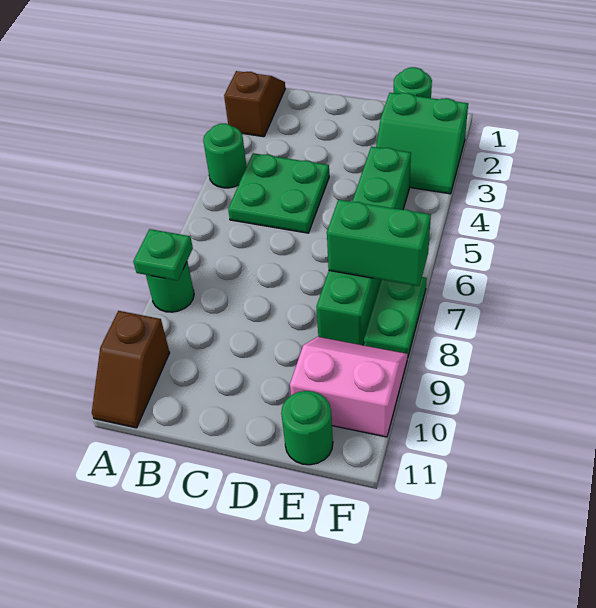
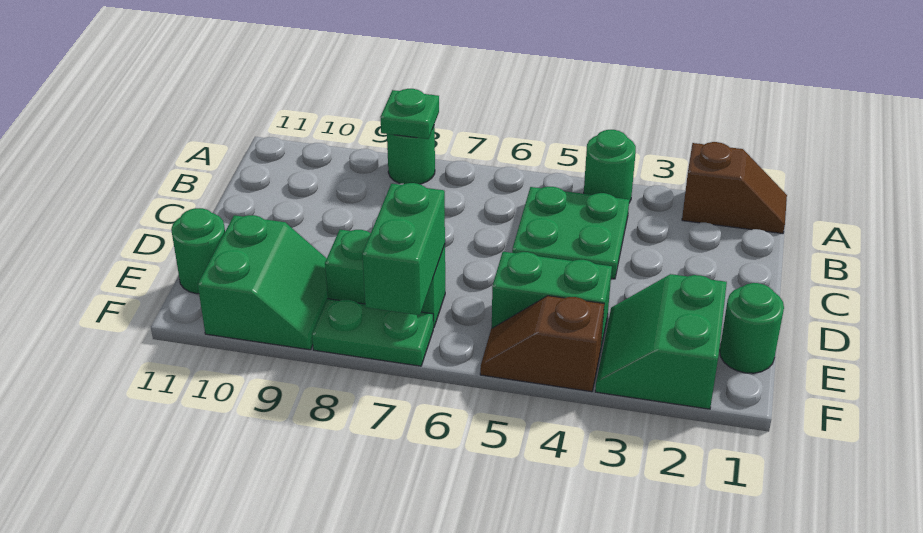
brown 1x2 slope [92,311,170,428] -> brown 1x2 slope moved to [480,296,604,392]
pink 2x2 slope [290,337,408,437] -> green 2x2 slope [198,215,328,350]

